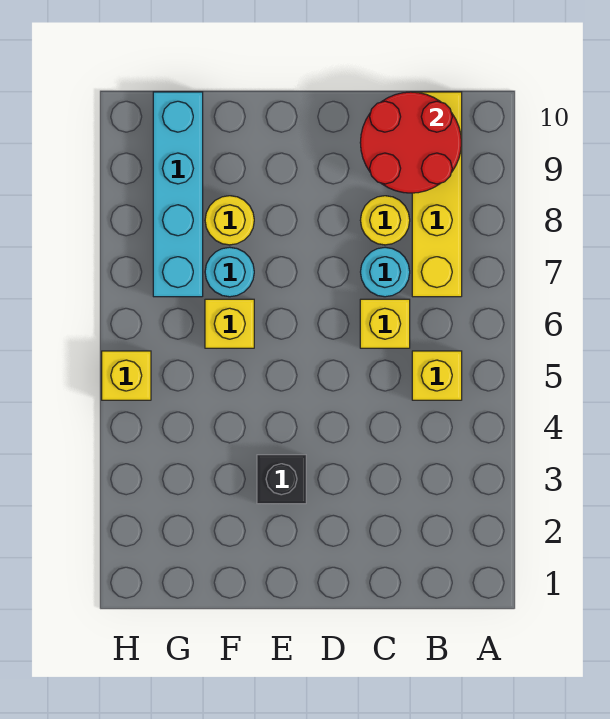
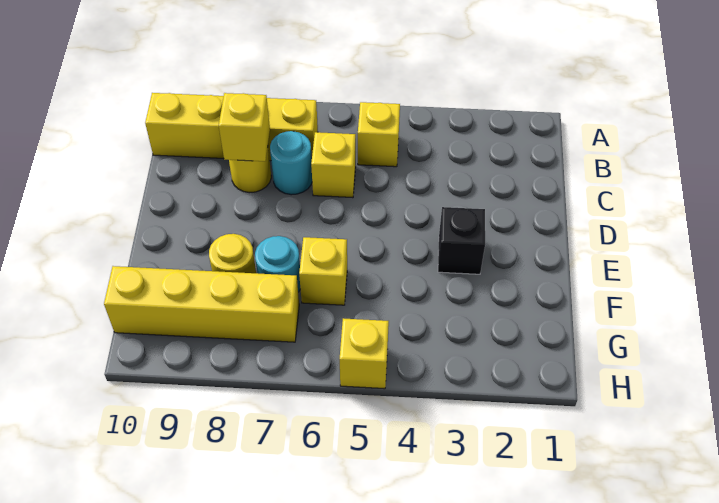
red 2x2 round brick [360,92,461,193] -> none
none -> yellow 1x1 brick [219,93,270,161]
cyan 1x4 brick [153,92,203,297] -> yellow 1x4 brick [104,266,299,342]

